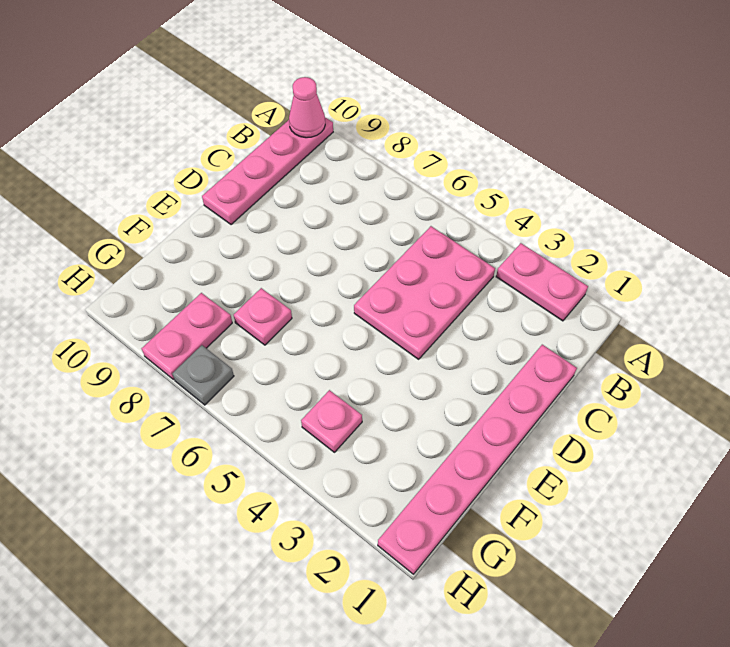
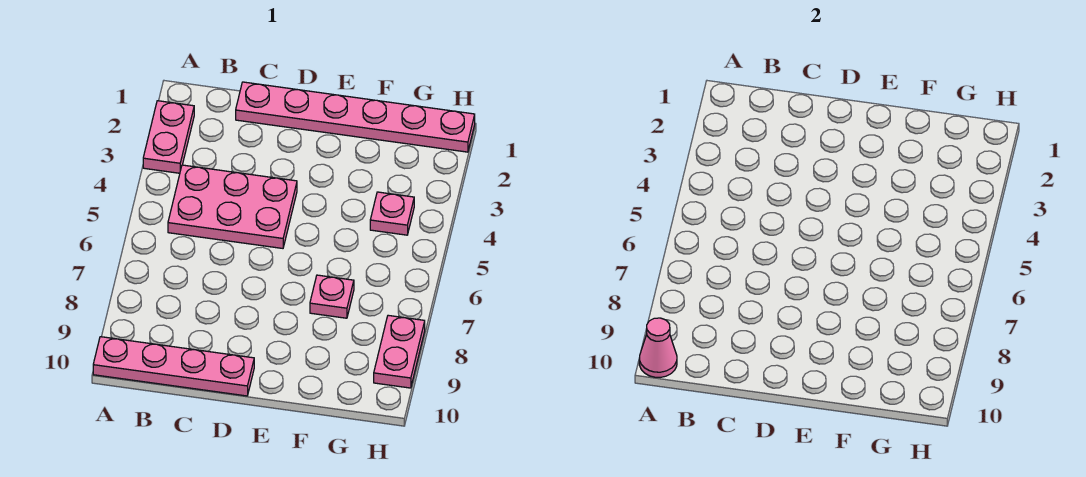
pink 1x2 plate [141,293,232,380] -> pink 1x2 plate turned to [374,315,425,388]
grey 1x1 plate [172,345,234,405] -> none

